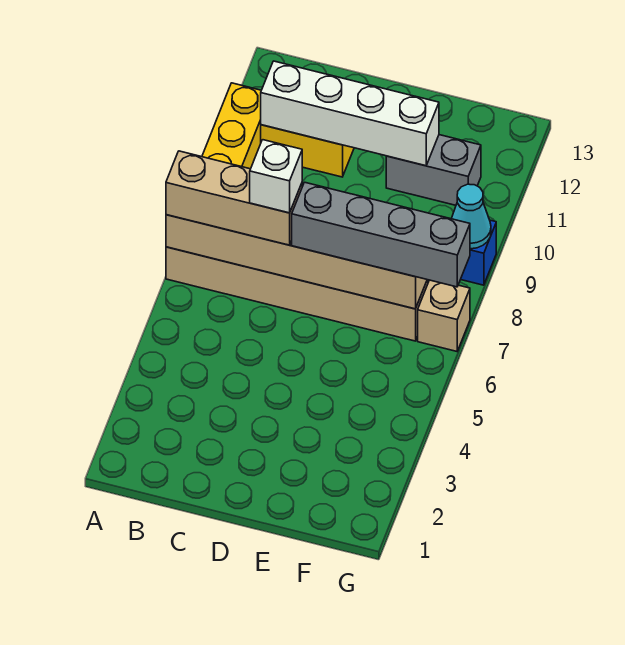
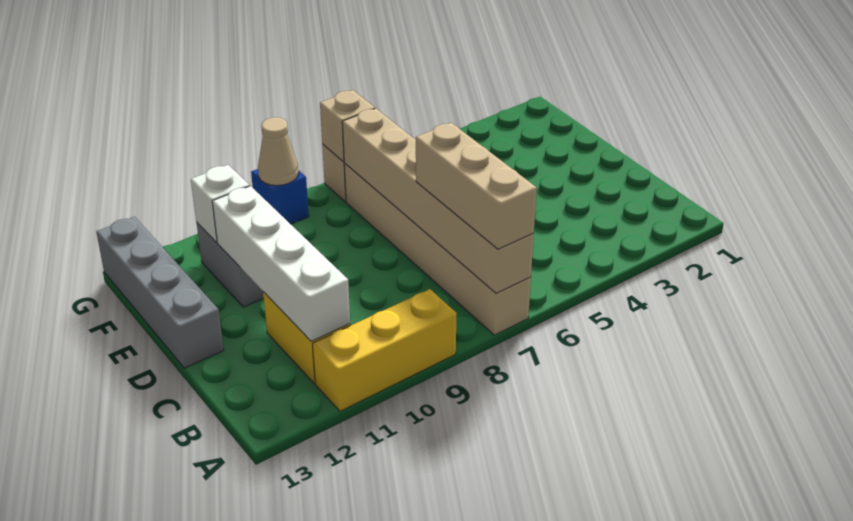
white 1x1 brick [250,140,302,213] -> white 1x1 brick moved to [191,165,250,243]
grey 1x4 brick [292,182,470,287] -> grey 1x4 brick moved to [96,217,224,368]
none -> tan 1x1 brick [320,90,375,162]
cyan 1x1 cone [451,184,491,249] -> tan 1x1 cone [258,117,298,186]

